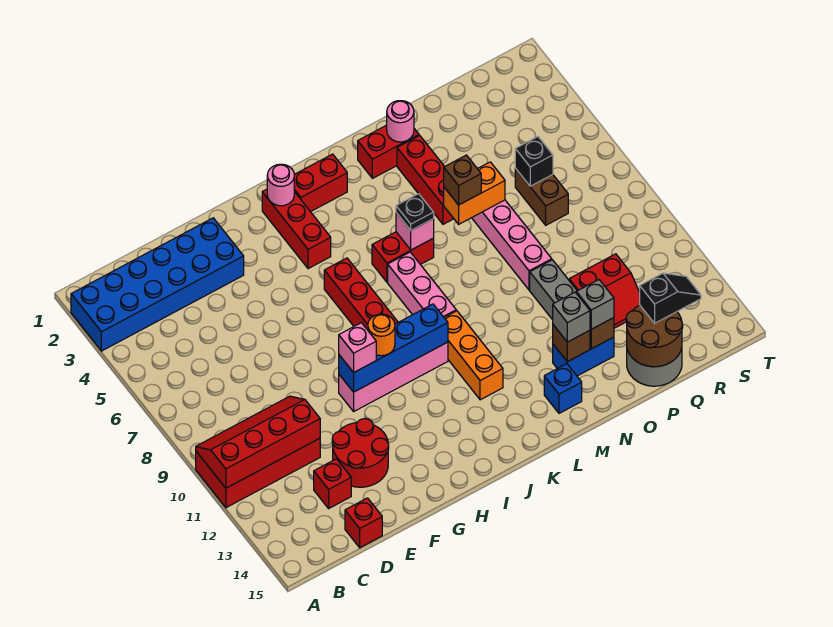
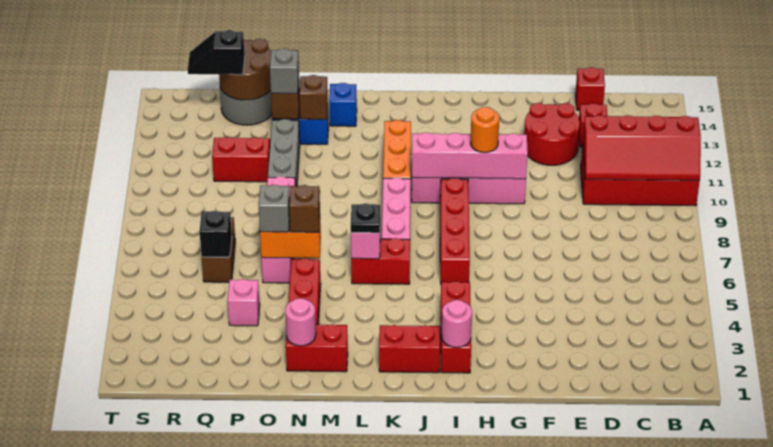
blue 2x6 brick [71,218,244,351] -> none
blue 1x4 brick [339,304,448,392] -> pink 1x4 brick [412,133,528,179]
pink 1x1 brick [339,323,376,373] -> pink 1x1 brick moved to [228,279,260,326]
grey 1x1 brick [553,292,590,342] -> grey 1x1 brick moved to [259,185,290,232]

